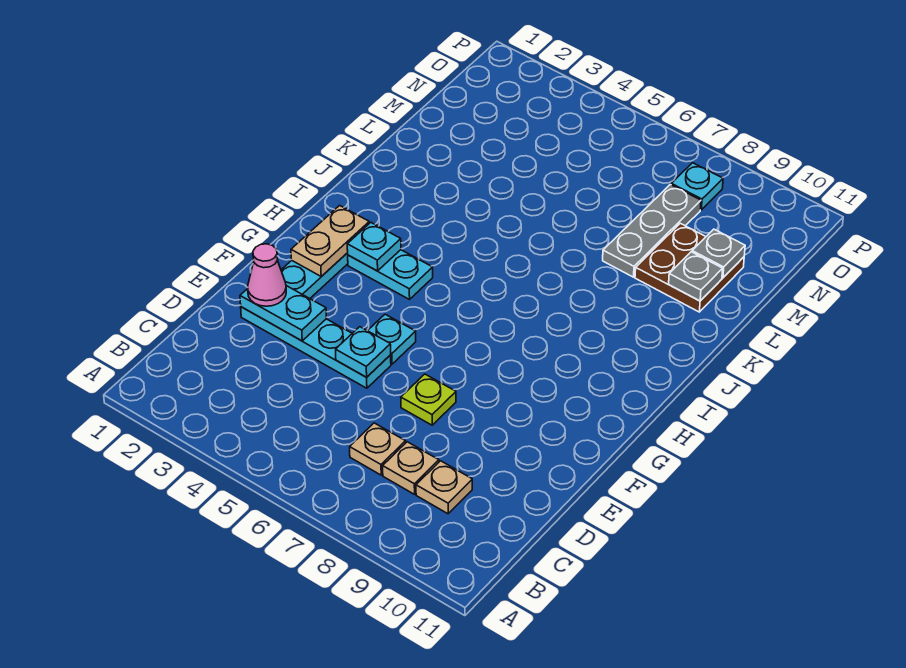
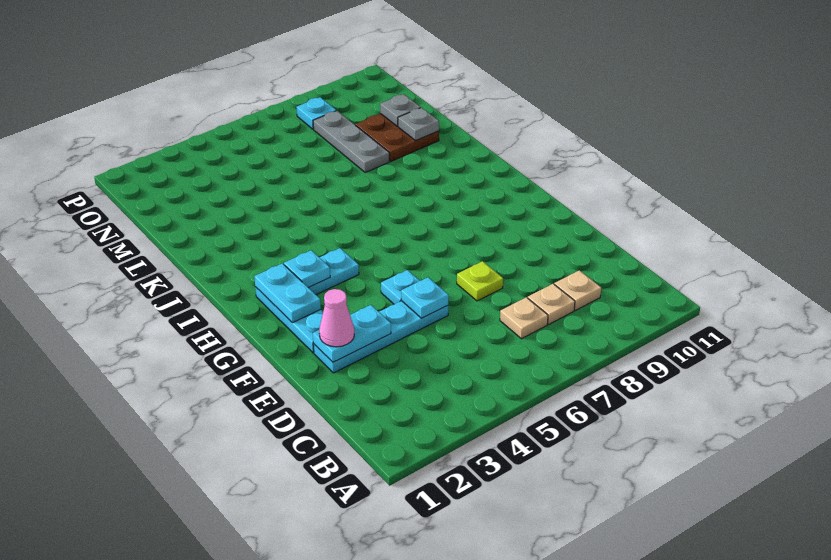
tan 1x2 plate [291,206,369,276] -> cyan 1x2 plate [254,263,321,323]

